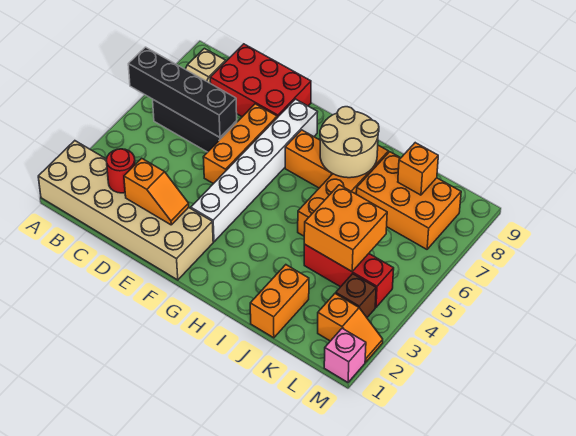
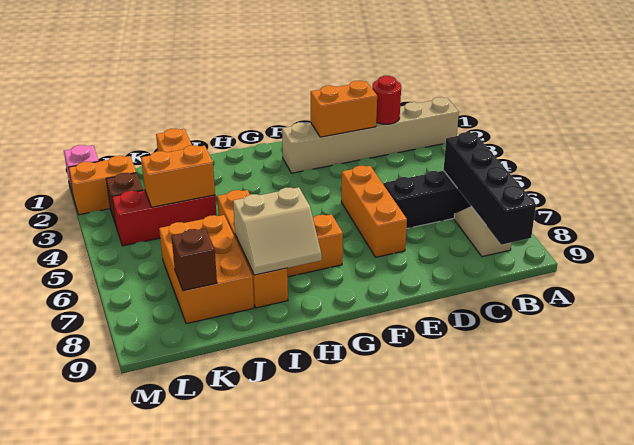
tan 2x6 brick [38,141,213,280] -> tan 1x6 brick [282,97,459,173]
black 1x4 brick [128,47,237,137] -> black 1x4 brick turned to [443,132,536,245]
red 2x3 brick [210,44,311,118] -> none
orange 1x2 slope [124,158,189,225] -> orange 1x2 brick [311,81,377,137]
white 1x6 brick [191,99,317,242] -> none
tan 2x2 round brick [320,107,379,178] -> tan 2x2 slope [233,187,322,275]
orange 2x2 brick [304,185,387,271] -> orange 1x2 brick [141,145,215,207]
orange 2x3 brick [356,152,461,249] -> orange 2x3 brick turned to [159,215,254,324]
orange 1x1 brick [398,143,438,195] -> brown 1x1 brick [171,228,217,291]
orange 1x2 slope [318,294,383,362] -> orange 1x2 brick [68,156,136,215]

